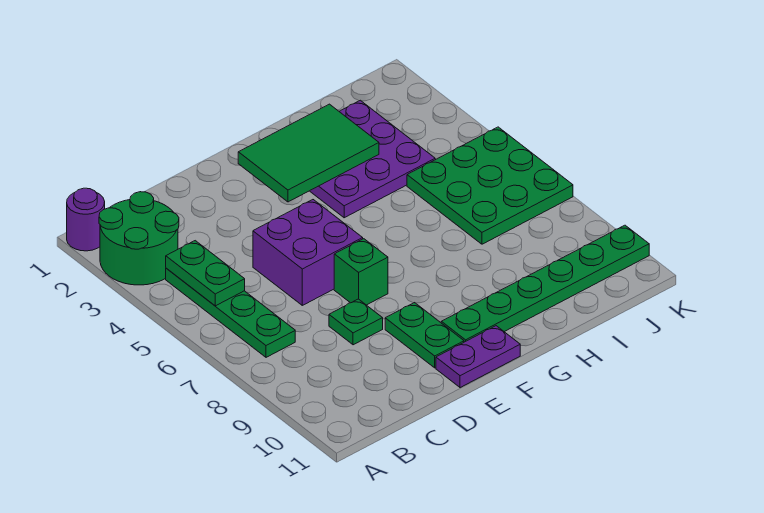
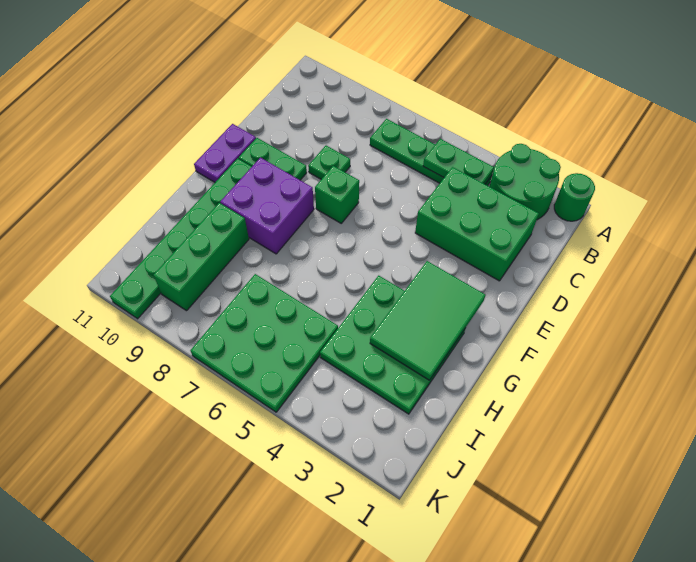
purple 1x1 round brick [67,188,105,251] -> green 1x1 round brick [554,173,595,221]
none -> green 2x3 brick [415,167,539,281]
purple 2x2 brick [253,200,363,305] -> purple 2x2 brick moved to [220,157,314,254]
purple 3x3 plate [310,100,435,218] -> green 3x3 plate [320,276,466,414]
none -> green 1x3 brick [154,203,249,311]

